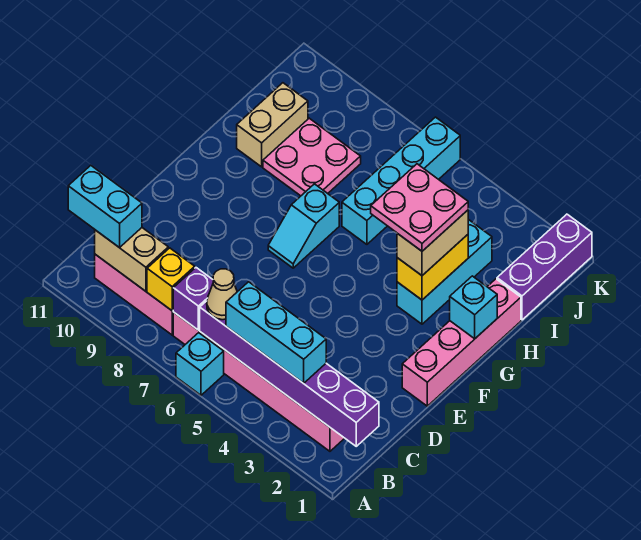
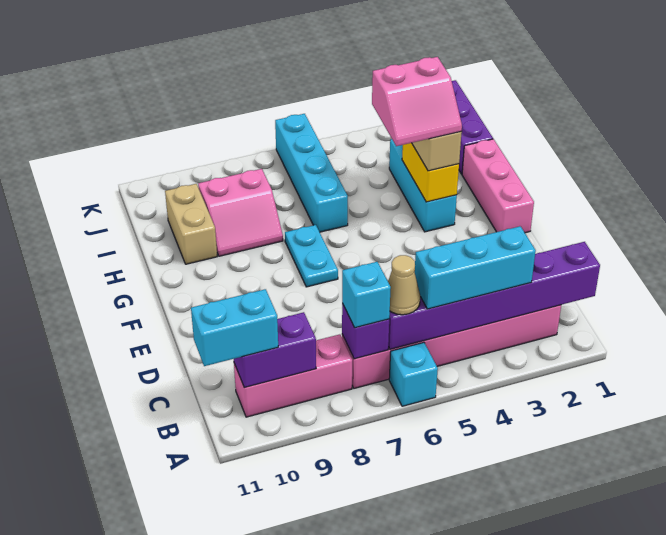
yellow 1x1 brick [147,248,195,311] -> none
tan 1x2 brick [95,228,168,291] -> purple 1x2 brick [234,312,316,388]
pink 1x4 brick [402,279,521,406] -> pink 1x3 brick [462,139,534,233]
cyan 1x2 slope [268,184,339,268] -> cyan 1x2 plate [285,225,338,287]
cyan 1x1 brick [450,276,497,339] -> cyan 1x1 brick moved to [342,262,391,328]
pink 2x2 plate [371,164,468,251] -> pink 2x2 slope [372,57,462,146]
pink 2x2 plate [263,118,361,196] -> pink 2x2 slope [198,169,283,256]

